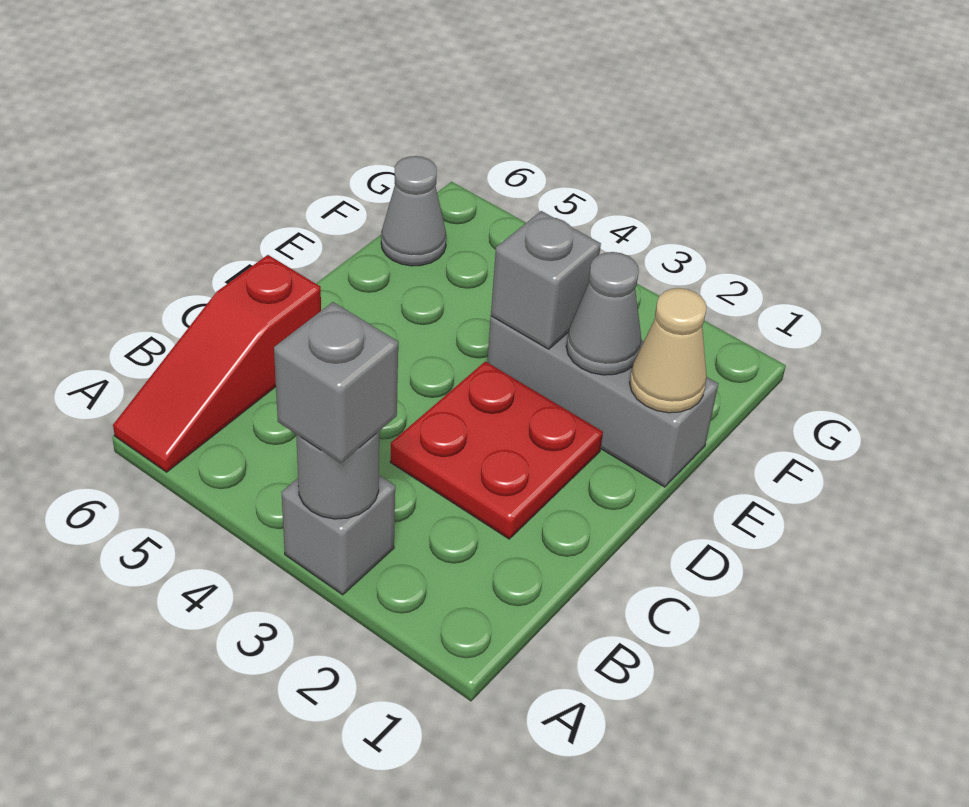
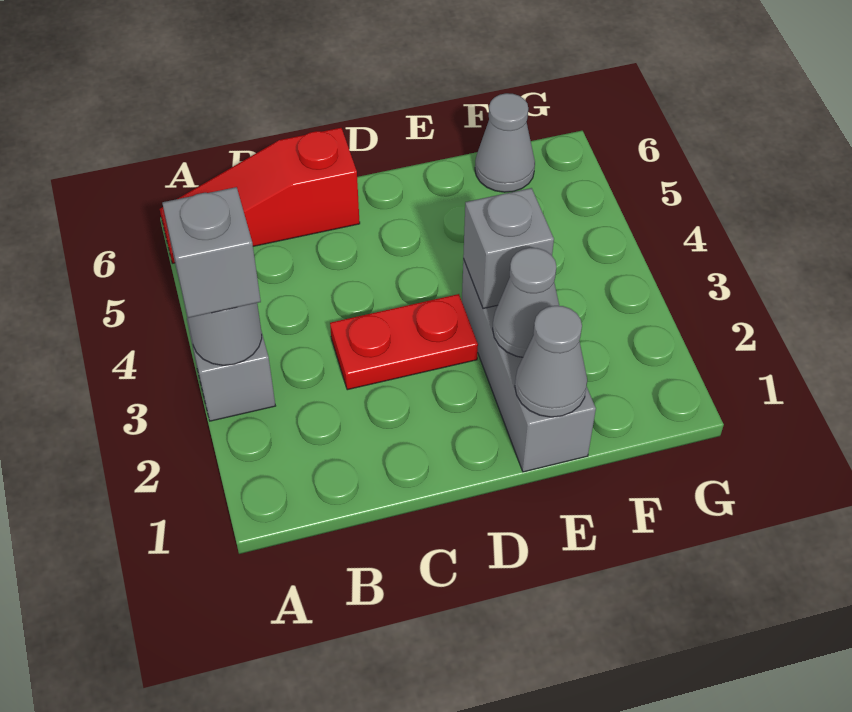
red 2x2 plate [390,361,603,539] -> red 1x2 plate [330,294,478,390]
tan 1x1 cone [630,288,707,413] -> grey 1x1 cone [515,306,587,417]

